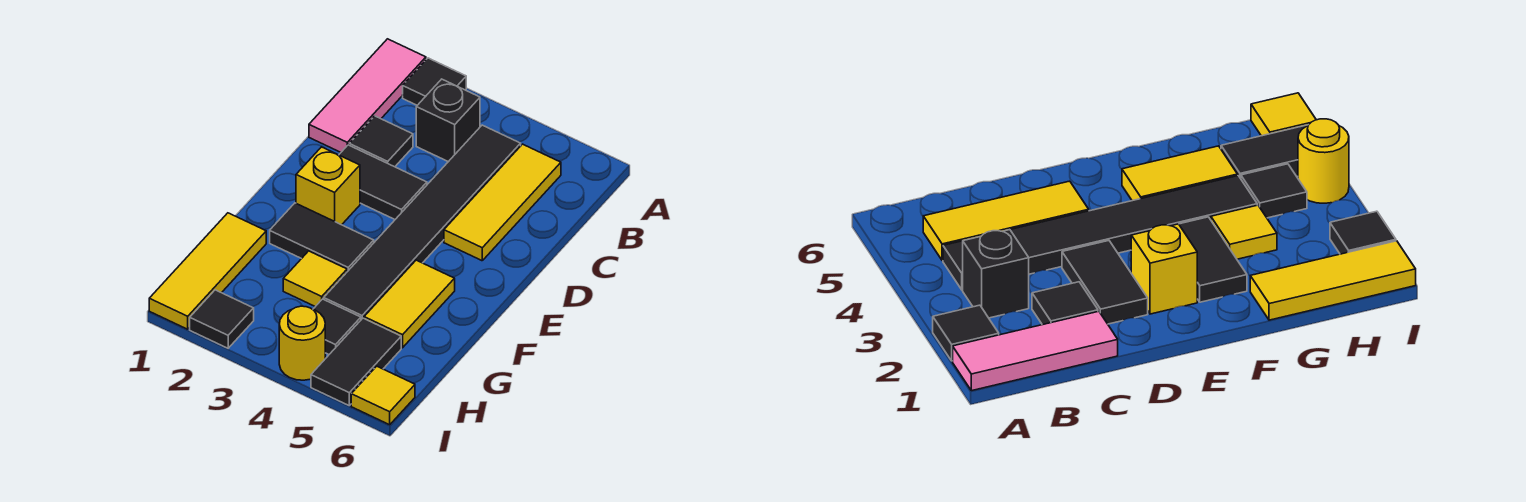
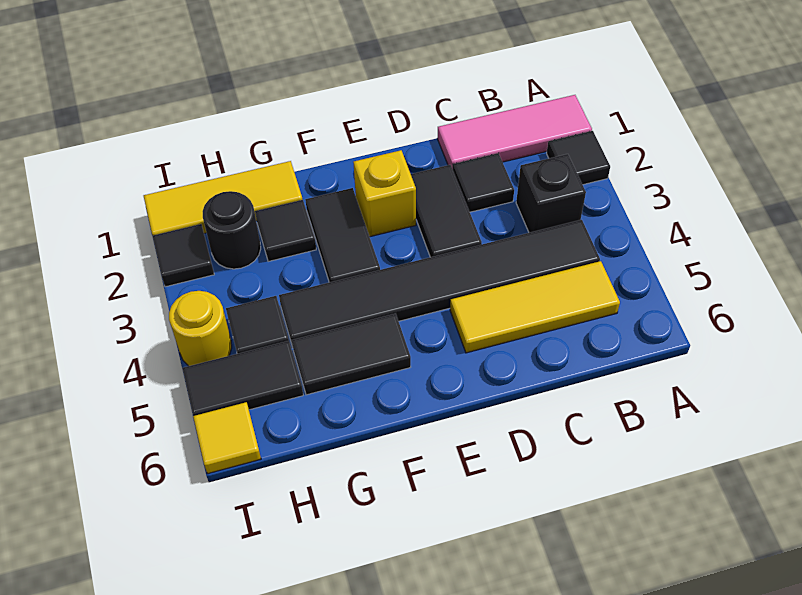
yellow 1x2 tile [364,260,455,348] -> black 1x2 tile [292,313,411,395]
none -> black 1x1 tile [255,200,316,262]
yellow 1x1 tile [283,251,347,307] -> none
none -> black 1x1 round brick [203,191,261,269]

